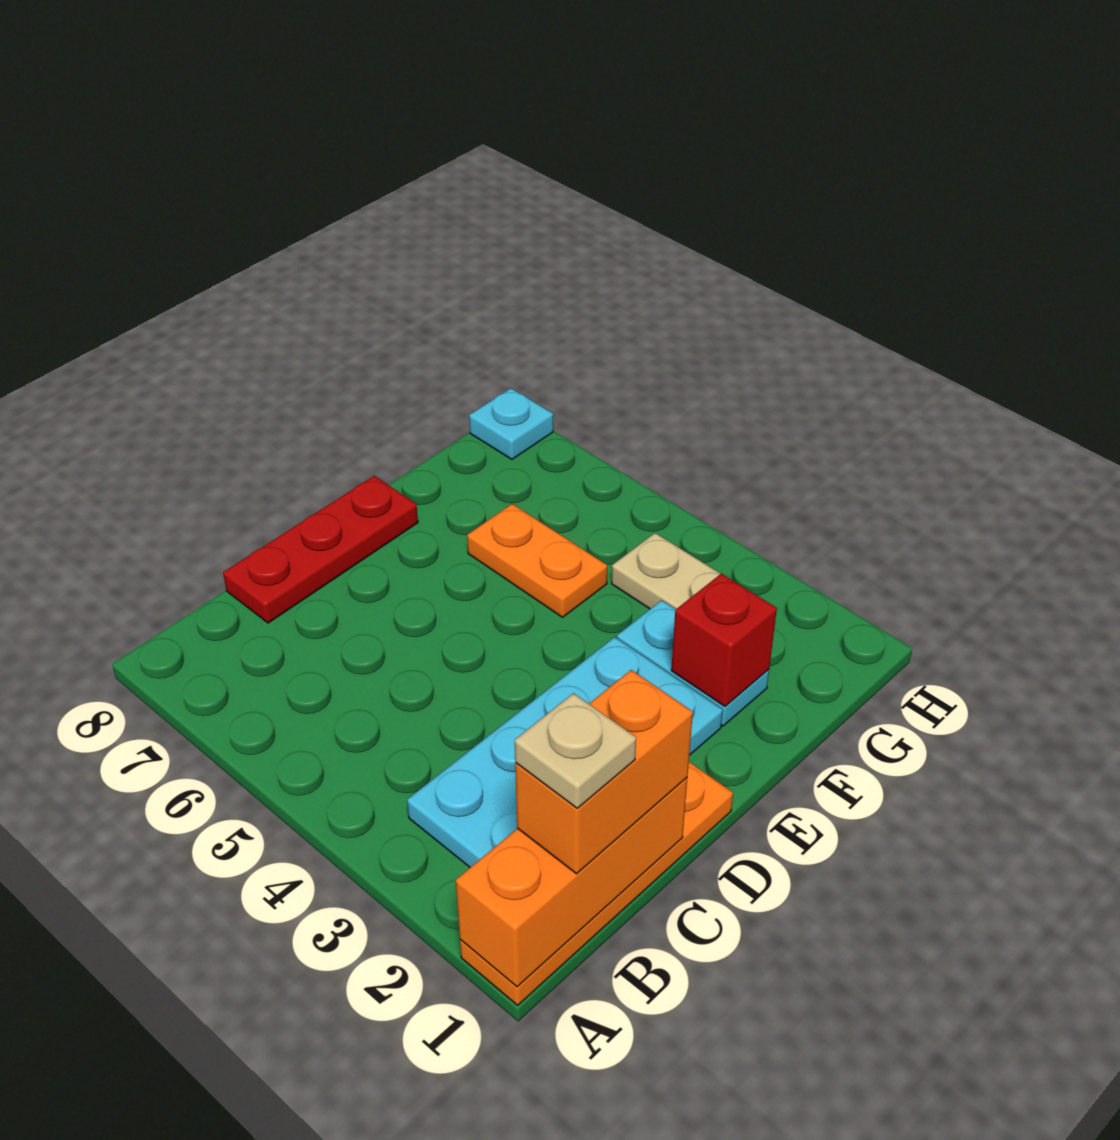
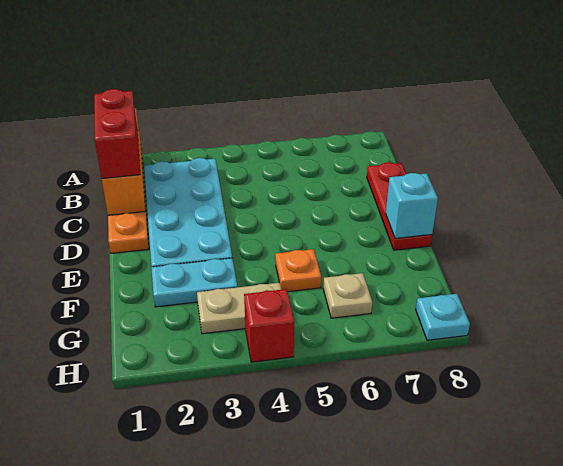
orange 1x2 brick [515,670,693,874] -> red 1x2 brick [94,89,140,178]
tan 1x1 plate [515,693,636,808] -> tan 1x1 plate moved to [323,273,372,318]
none -> cyan 1x1 brick [386,173,438,239]
red 1x1 brick [671,574,777,706] -> red 1x1 brick moved to [244,289,294,362]
orange 1x2 plate [467,504,607,617] -> orange 1x1 plate [275,249,321,292]

